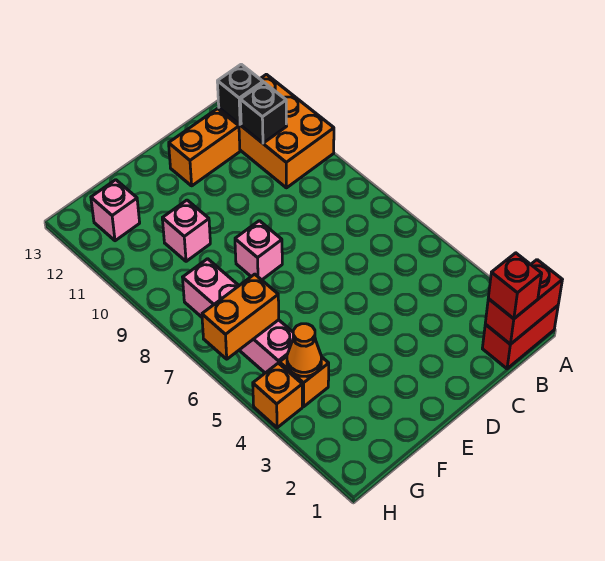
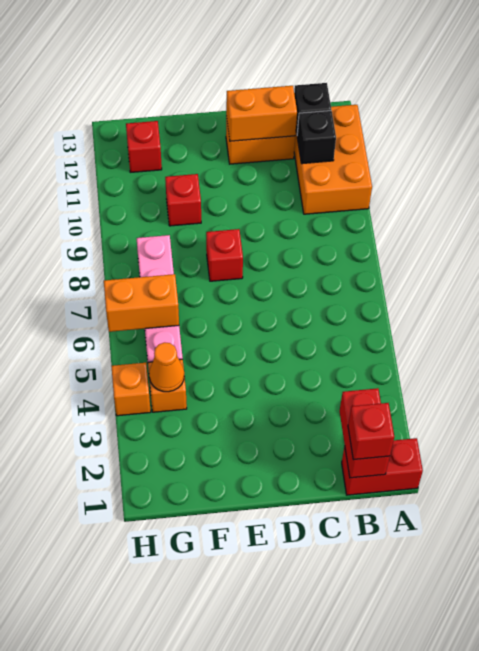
red 1x2 brick [485,260,562,344] -> red 1x2 brick turned to [340,388,390,478]
none -> orange 1x2 brick [226,86,297,141]
pink 1x1 brick [235,221,282,280] -> red 1x1 brick [206,229,243,281]
pink 1x1 brick [162,200,210,261] -> red 1x1 brick [165,174,201,226]
pink 1x1 brick [91,180,140,241] -> red 1x1 brick [126,121,162,172]

